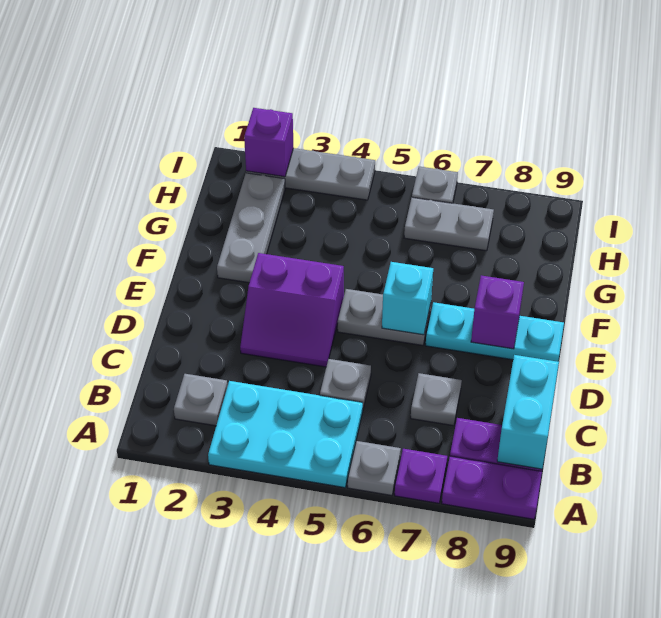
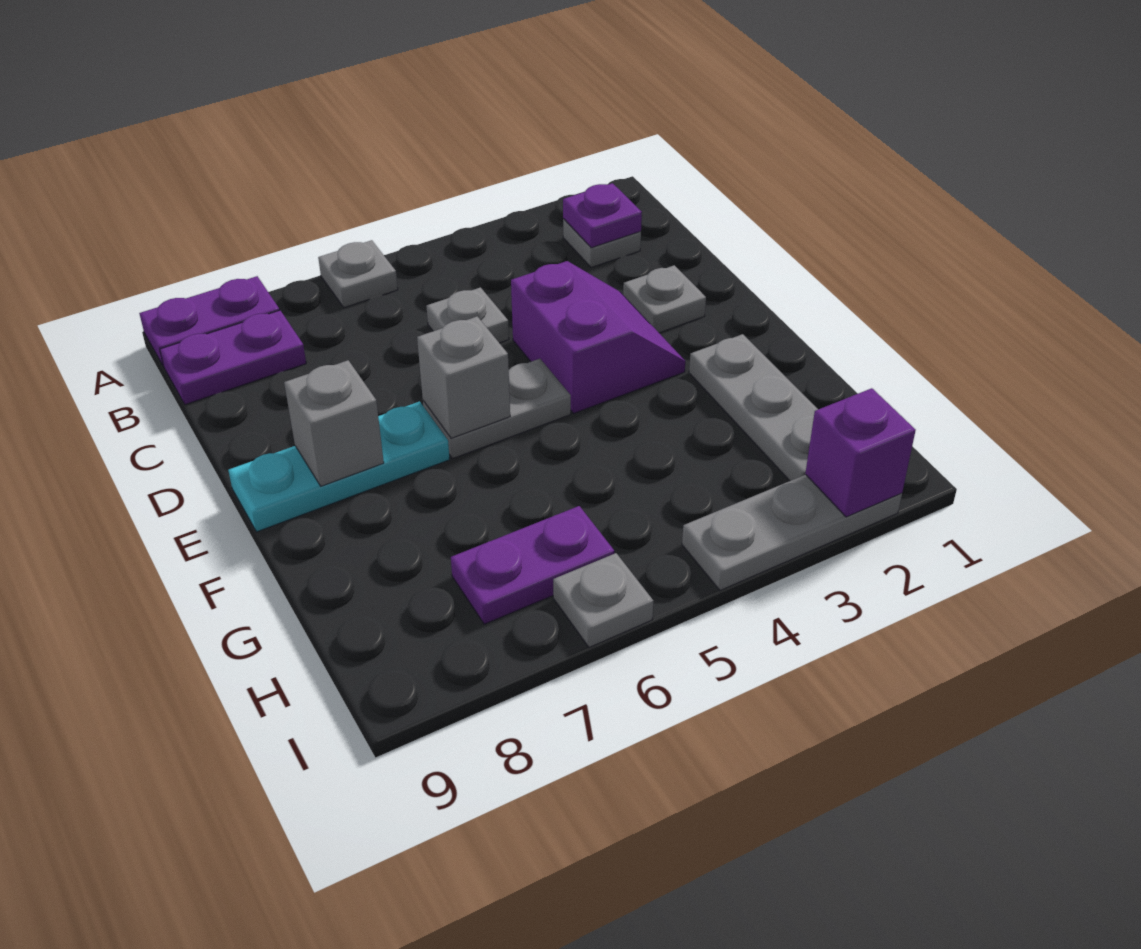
cyan 2x3 plate [208,381,363,488] -> none
purple 1x1 plate [395,449,447,503] -> purple 1x1 plate moved to [563,183,642,248]
cyan 1x2 brick [497,355,559,469] -> none
grey 1x1 plate [411,373,462,426] -> grey 1x1 plate moved to [623,265,706,333]
purple 2x2 slope [240,253,344,367] -> purple 2x2 slope turned to [511,261,685,413]
cyan 1x1 brick [382,262,433,335] -> grey 1x1 brick [417,316,510,438]
purple 1x1 brick [471,275,524,349] -> grey 1x1 brick [284,360,384,486]
grey 1x2 plate [404,197,494,251] -> purple 1x2 plate [451,506,614,624]

